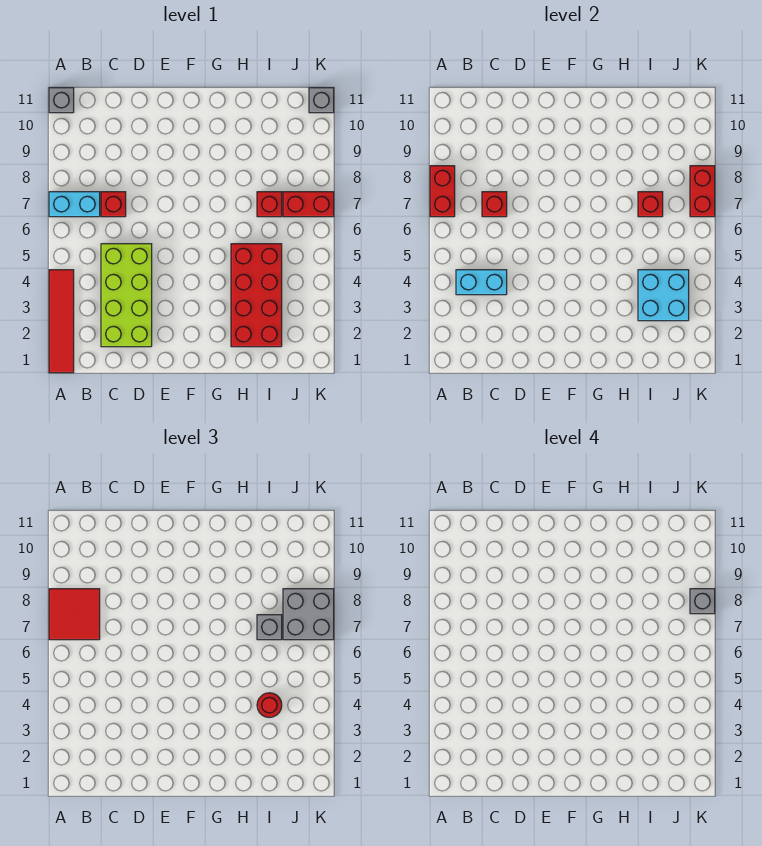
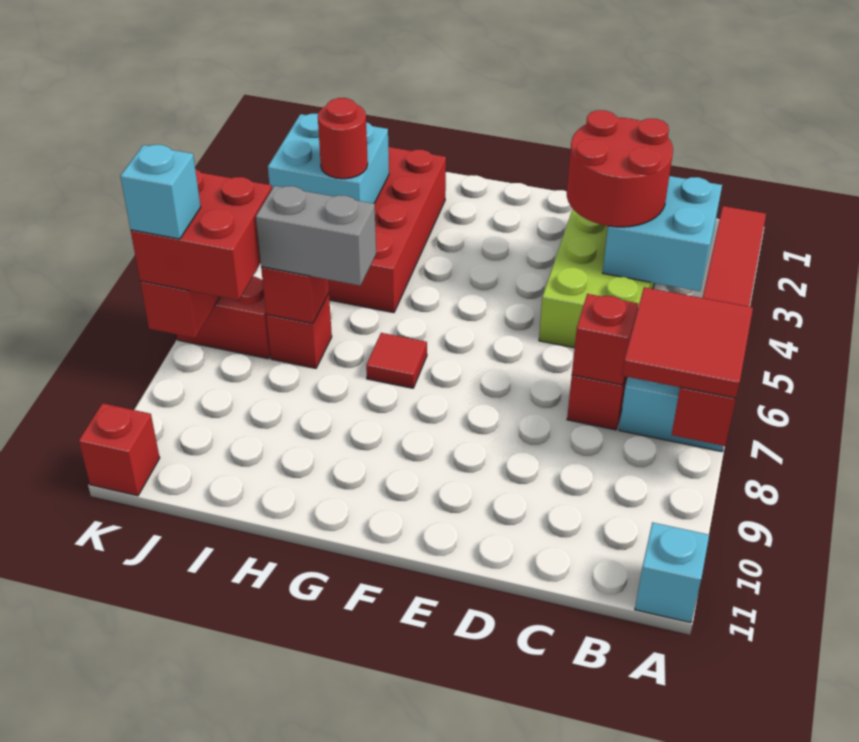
grey 1x1 brick [49,88,74,113] -> cyan 1x1 brick [635,522,709,623]
cyan 1x2 brick [456,270,507,295] -> cyan 2x2 brick [603,176,722,291]
none -> red 2x2 round brick [567,110,673,227]
none -> red 1x1 tile [366,333,427,388]
grey 1x1 brick [257,615,282,640] -> grey 1x2 brick [256,186,376,286]
grey 2x2 brick [283,589,334,640] -> red 2x2 brick [131,169,272,300]
grey 1x1 brick [690,589,715,614] -> cyan 1x1 brick [120,145,201,239]
grey 1x1 brick [309,88,334,113] -> red 1x1 brick [79,403,160,496]

